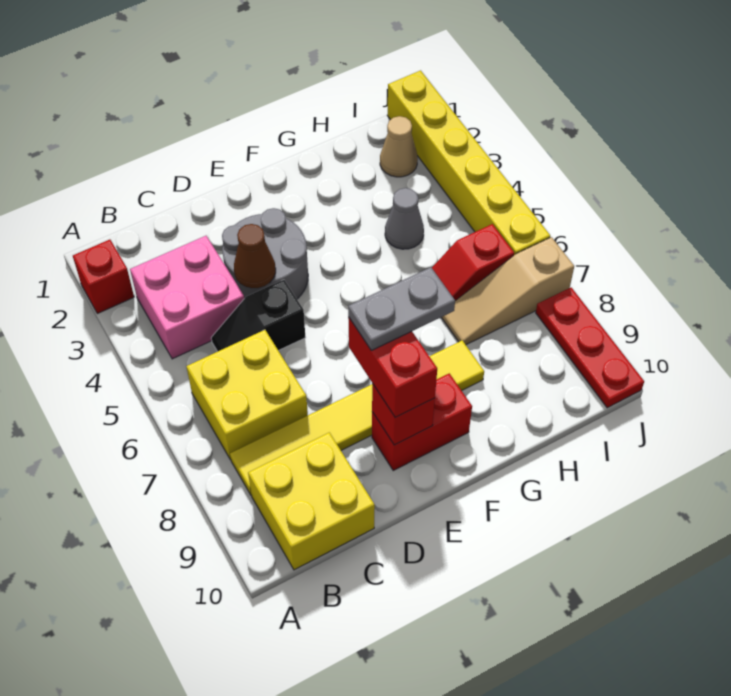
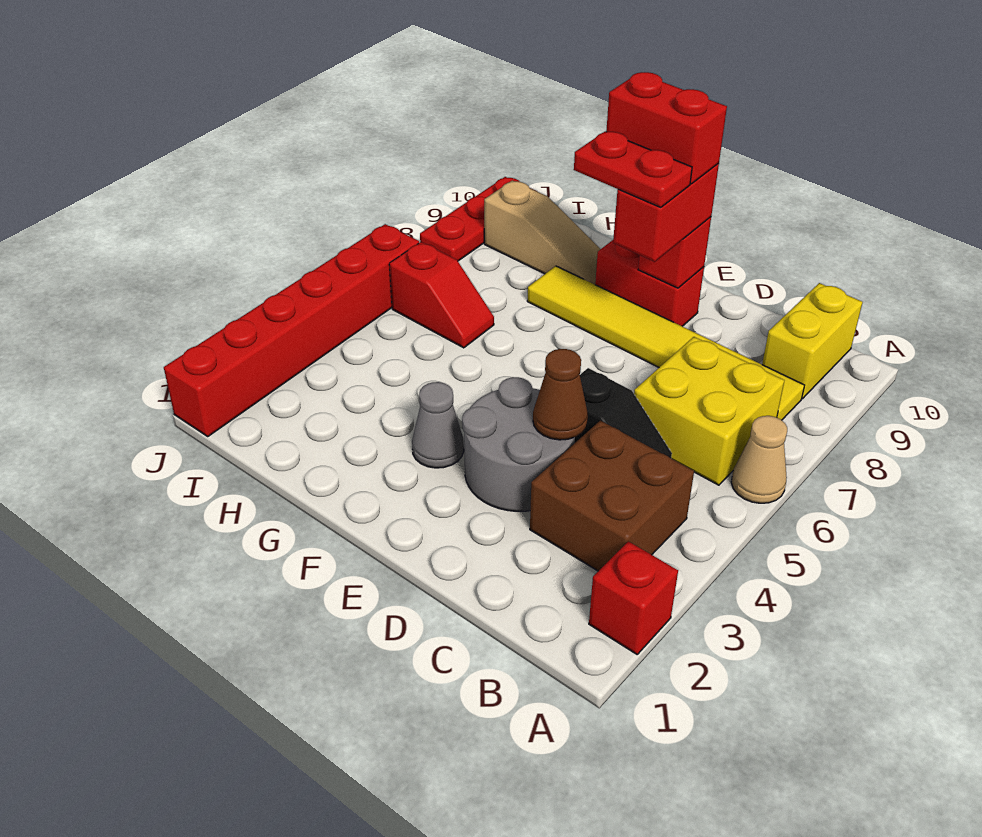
pink 2x2 brick [130,236,244,359] -> brown 2x2 brick [530,420,694,571]
yellow 2x2 brick [248,433,375,570] -> yellow 1x2 brick [762,283,863,399]
grey 1x2 plate [348,267,455,350] -> red 1x2 plate [574,132,692,208]
none -> red 1x2 brick [606,72,727,184]
grey 1x1 cone [385,188,424,249] -> grey 1x1 cone moved to [412,382,464,468]
tan 1x3 slope [441,237,574,345] -> tan 1x3 slope moved to [484,181,600,284]
tan 1x1 cone [380,116,418,177] -> tan 1x1 cone moved to [731,416,787,503]
yellow 1x6 brick [387,70,550,255] -> red 1x6 brick [164,224,419,436]

